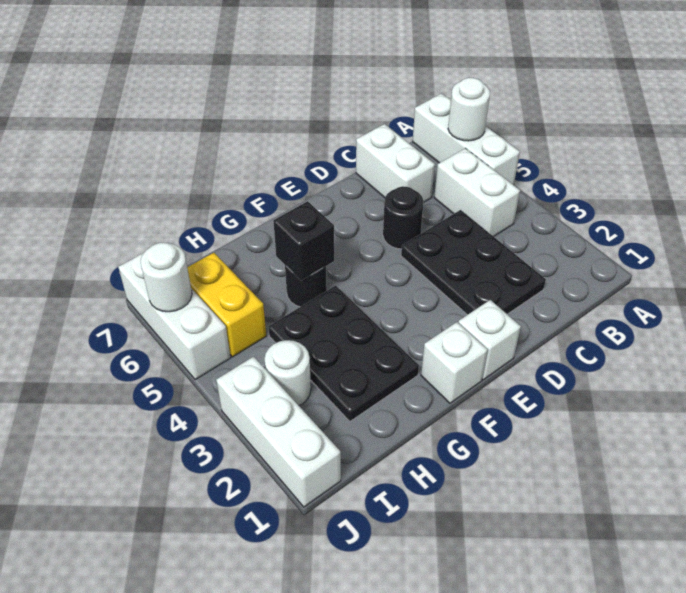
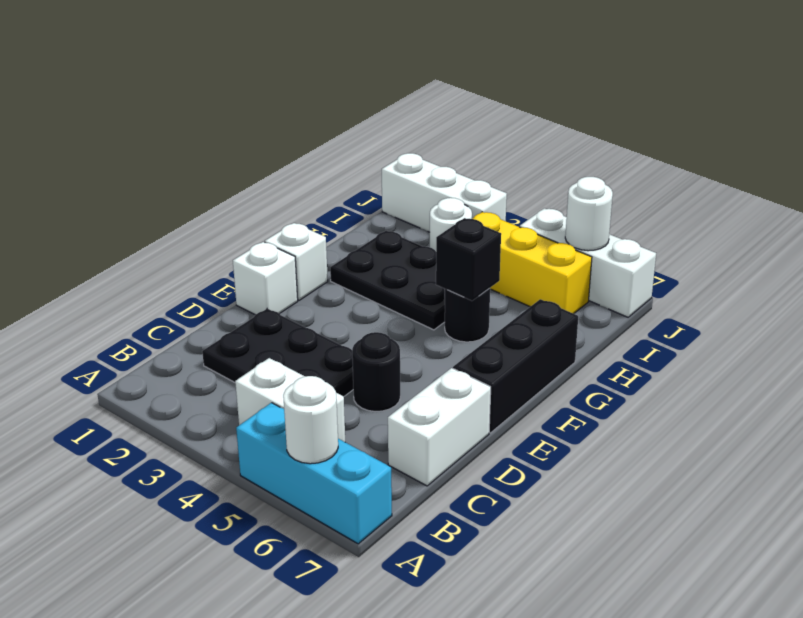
white 1x3 brick [413,94,520,185] -> cyan 1x3 brick [236,403,392,544]
white 1x2 brick [356,124,435,202] -> white 1x2 brick turned to [388,368,491,486]
none -> black 1x3 brick [453,299,578,433]
yellow 1x2 brick [187,253,266,357] -> yellow 1x3 brick [472,212,592,314]

